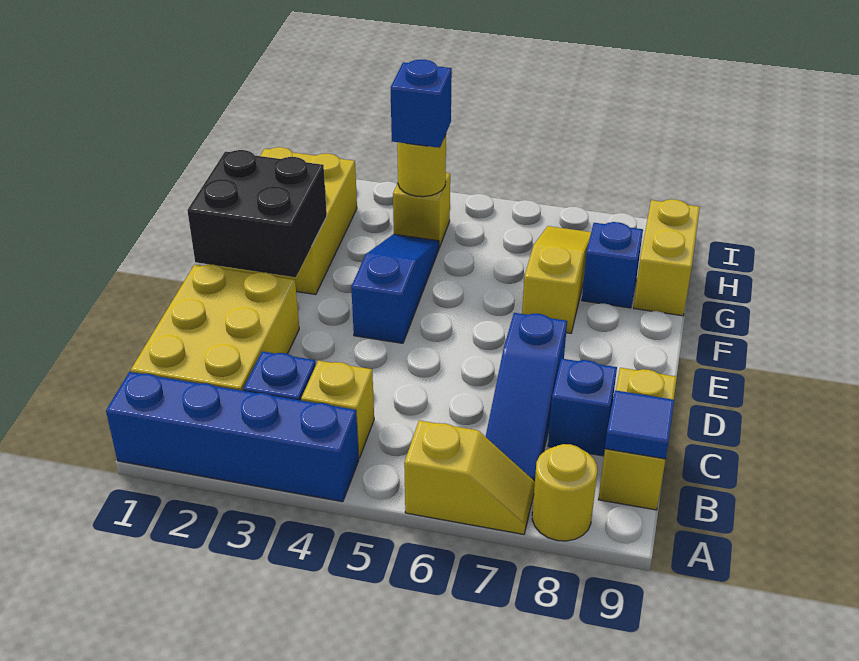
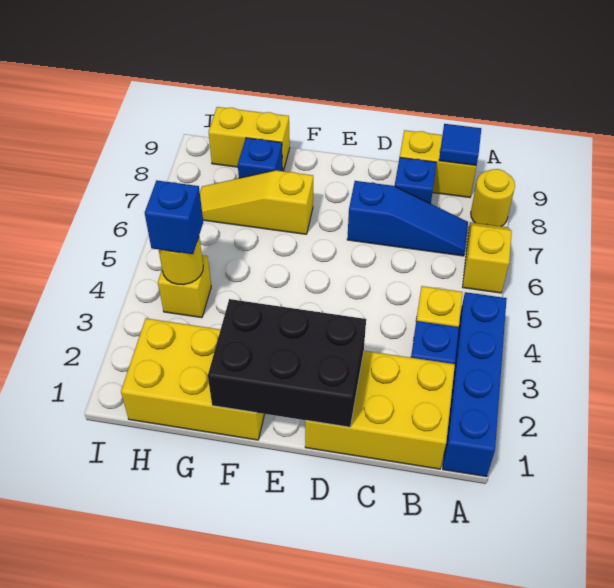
black 2x2 brick [187,150,327,277] -> black 2x3 brick [208,299,366,427]
blue 1x3 slope [351,234,439,343] -> none

